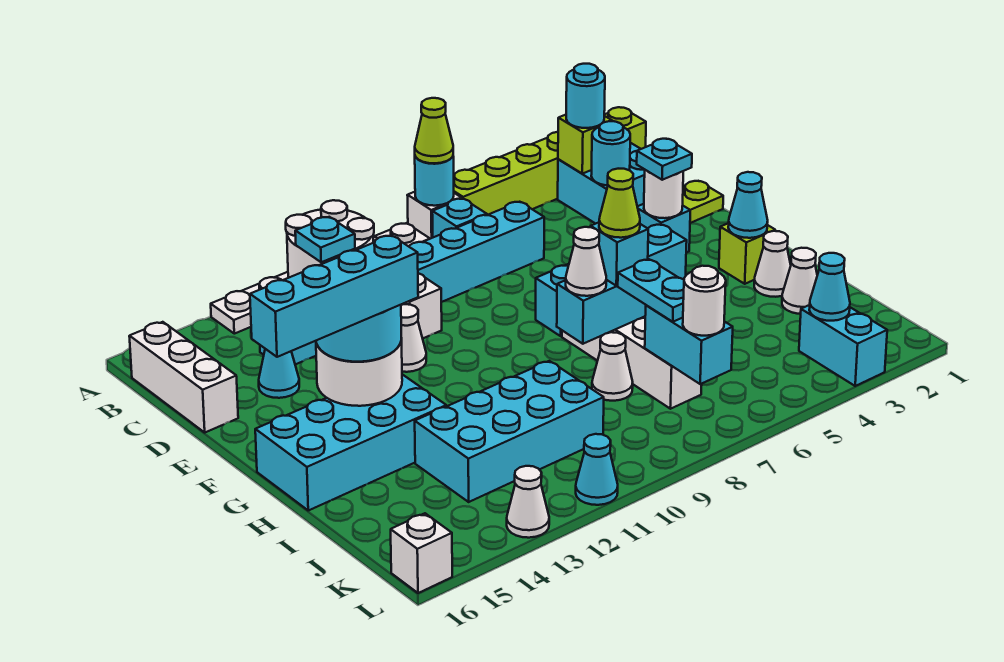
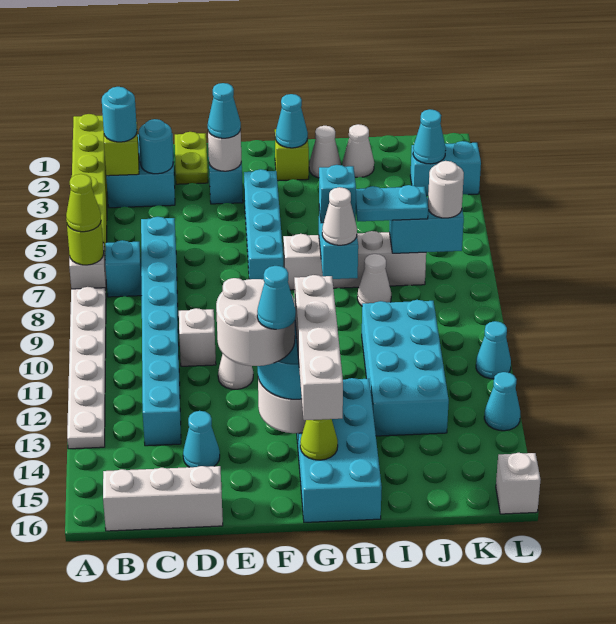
cyan 1x1 round brick [415,156,454,206] -> lime 1x1 round brick [67,223,104,265]
cyan 1x1 plate [637,139,692,180] -> cyan 1x1 cone [208,83,241,138]
cyan 1x1 plate [295,217,355,262] -> cyan 1x1 cone [257,266,296,329]
cyan 1x4 brick [250,235,418,357] -> white 1x4 brick [294,275,343,420]
lime 1x1 cone [599,169,640,238] -> lime 1x1 cone moved to [300,419,338,460]
white 1x1 cone [507,466,549,538] -> cyan 1x1 cone [484,372,520,431]

